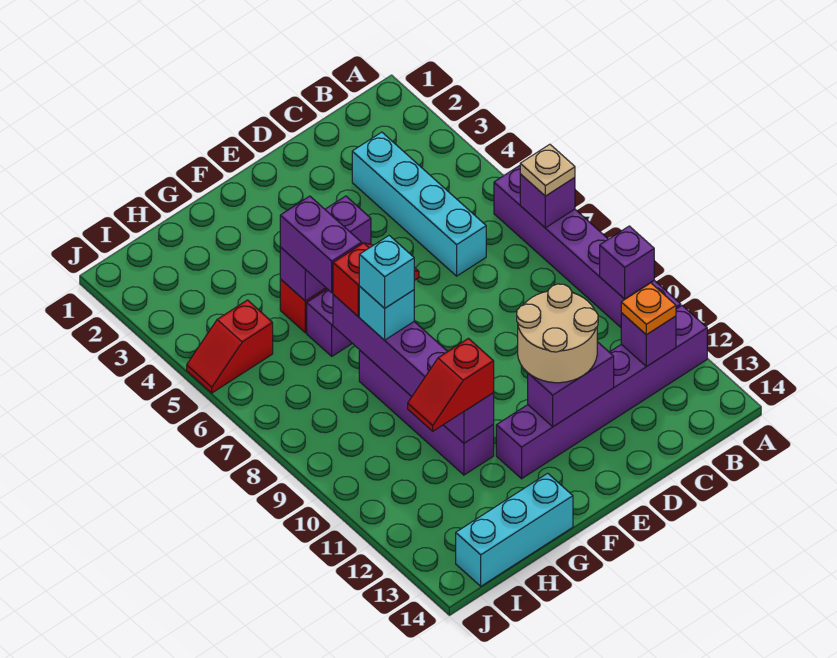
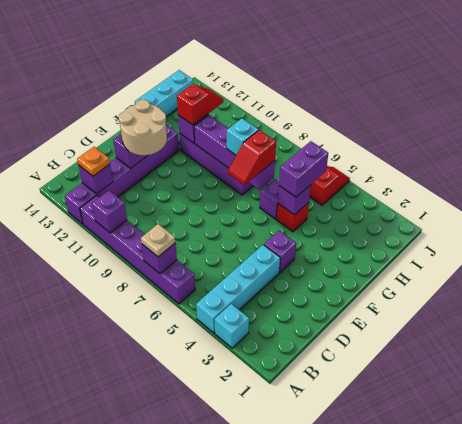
cyan 1x4 brick [352,132,486,276] -> cyan 1x4 brick turned to [196,245,280,333]
purple 1x2 brick [280,196,362,293] -> purple 1x2 brick turned to [279,141,328,197]
cyan 1x1 brick [359,236,414,308] -> cyan 1x1 brick moved to [215,304,249,348]

